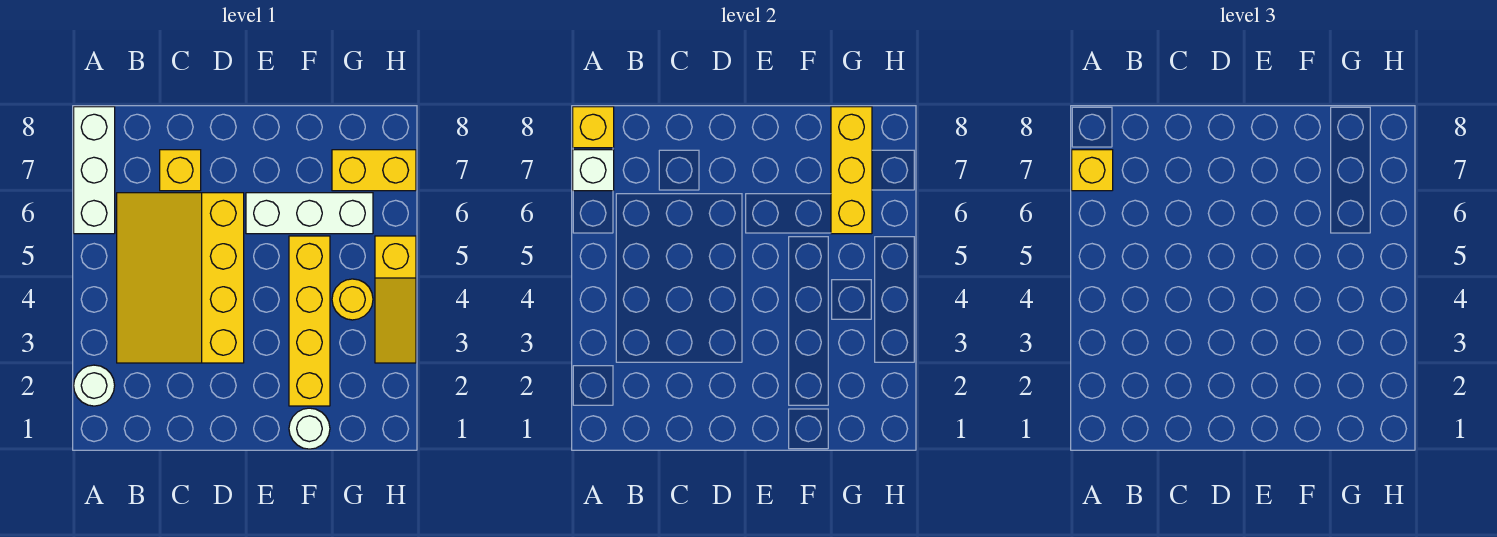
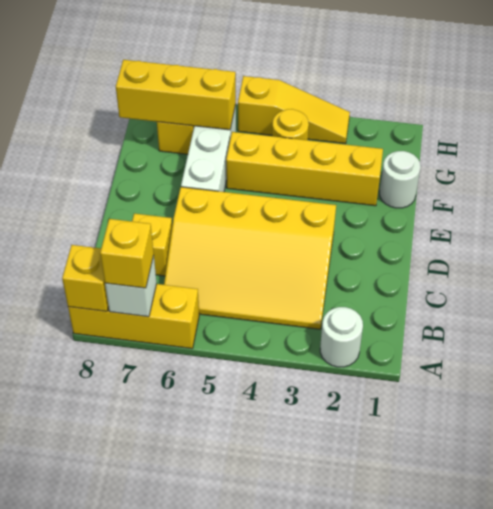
white 1x3 brick [74,107,115,234] -> yellow 1x3 brick [68,284,199,349]

